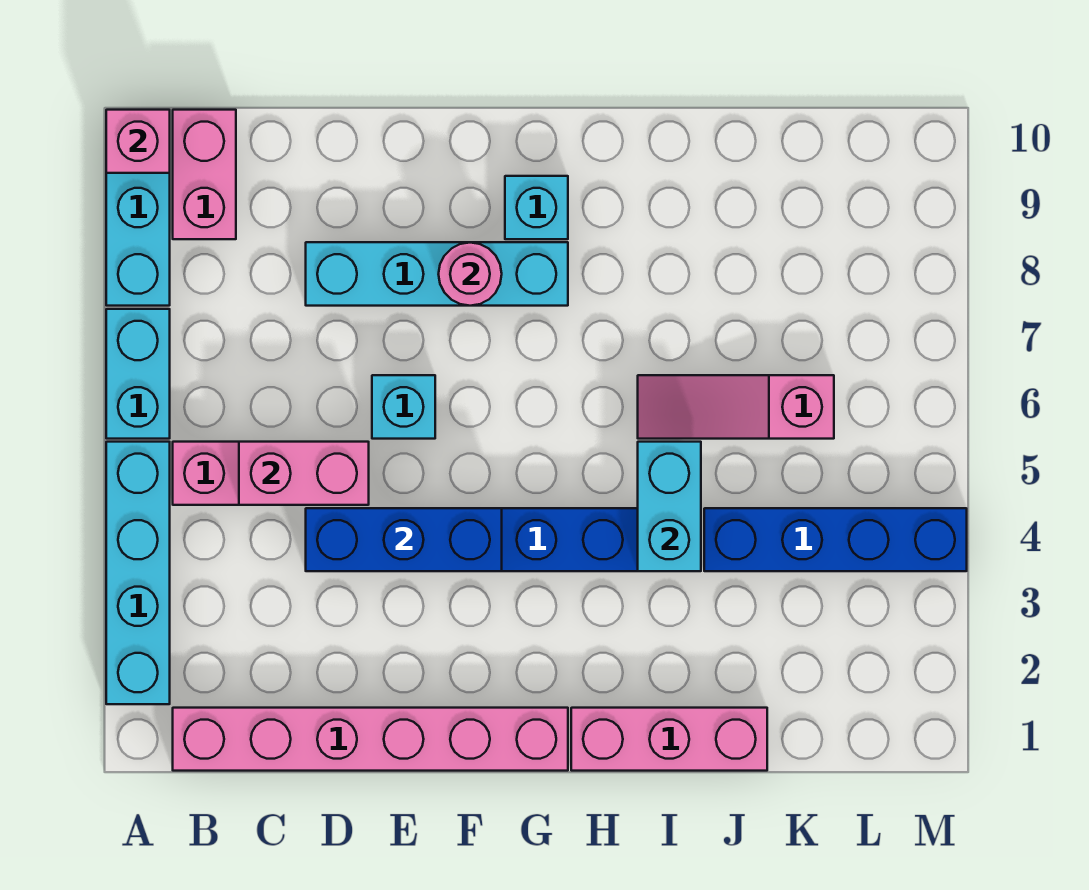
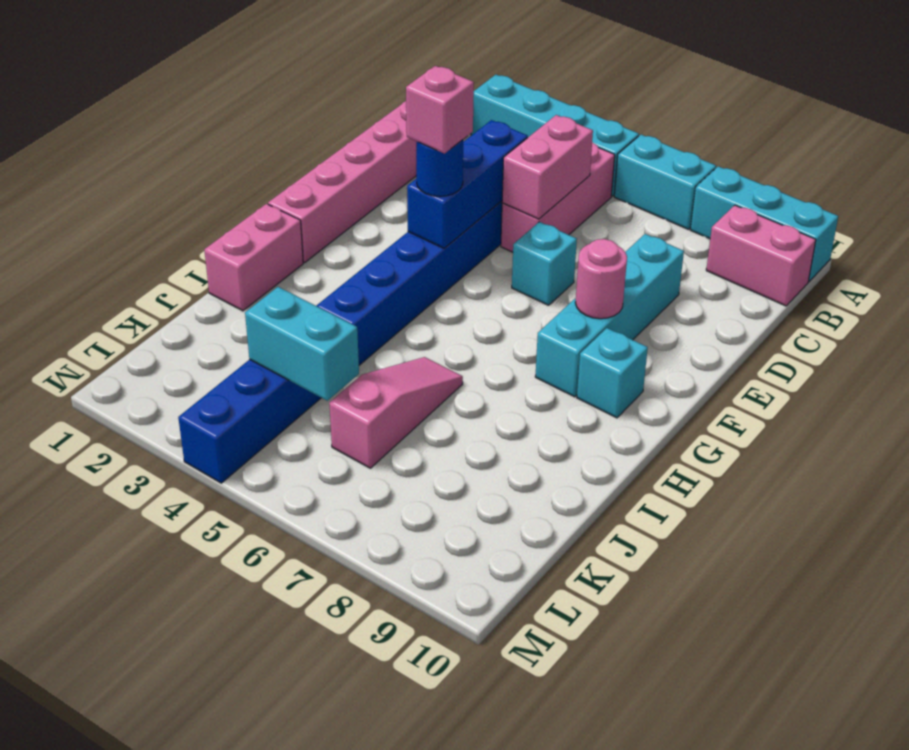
pink 1x1 brick [106,110,170,173] -> pink 1x1 brick moved to [406,66,474,154]
none -> blue 1x1 round brick [416,140,463,197]
pink 1x3 brick [571,708,767,771] -> pink 1x2 brick [204,204,303,311]
cyan 1x2 brick [638,442,701,571] -> cyan 1x2 brick moved to [245,287,359,401]

